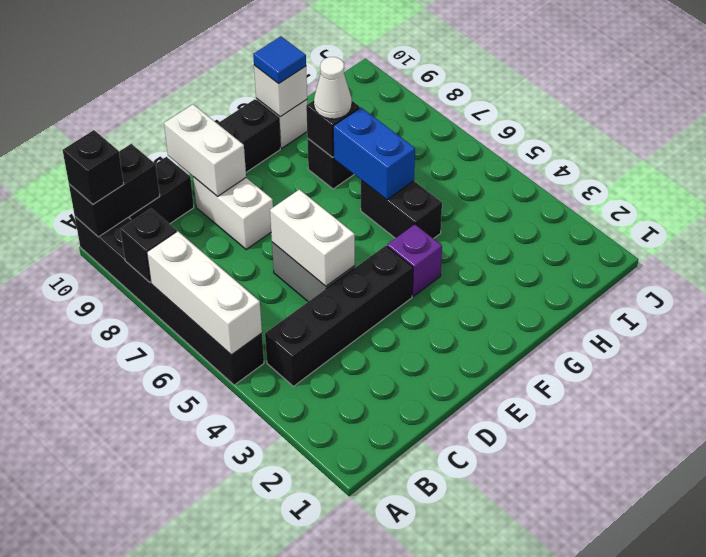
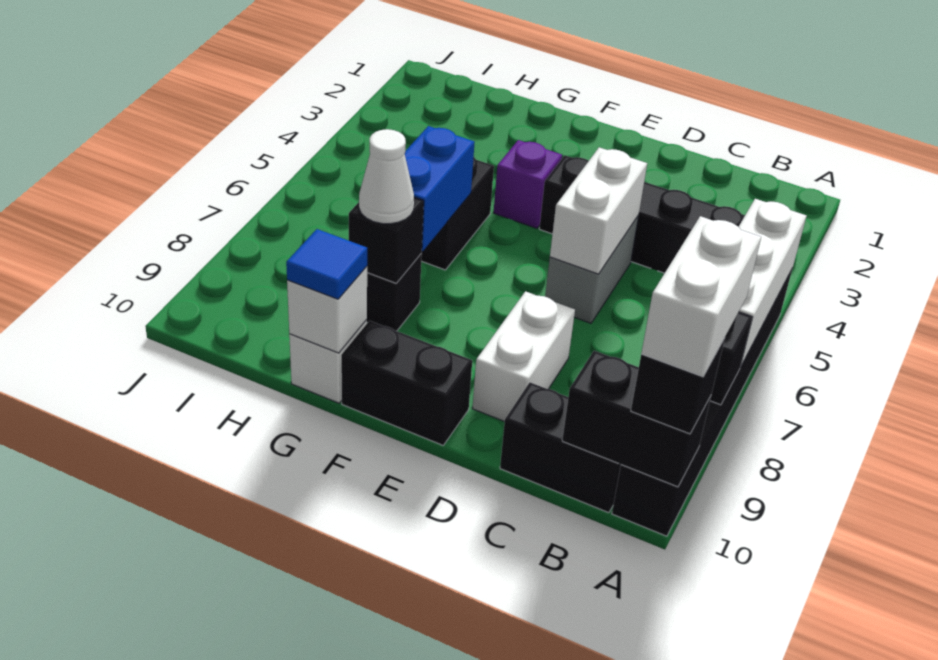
white 1x2 brick [164,104,246,196] -> white 1x2 brick moved to [641,216,761,377]

